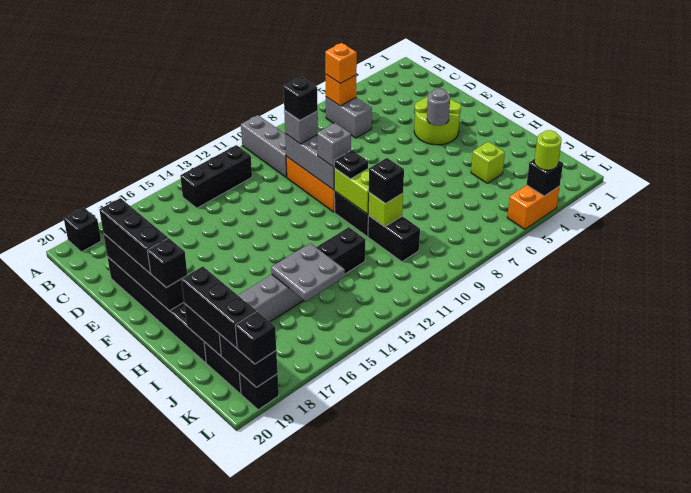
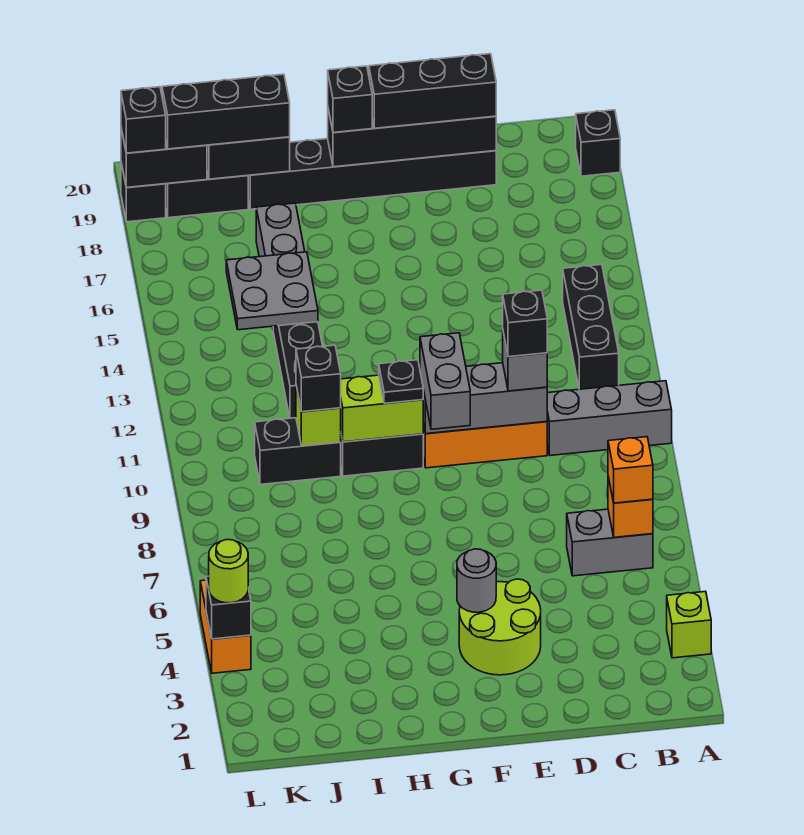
grey 1x1 brick [317,123,351,167] -> grey 1x2 brick [420,333,470,429]
lime 1x1 brick [471,142,505,183] -> lime 1x1 brick moved to [667,591,711,658]

